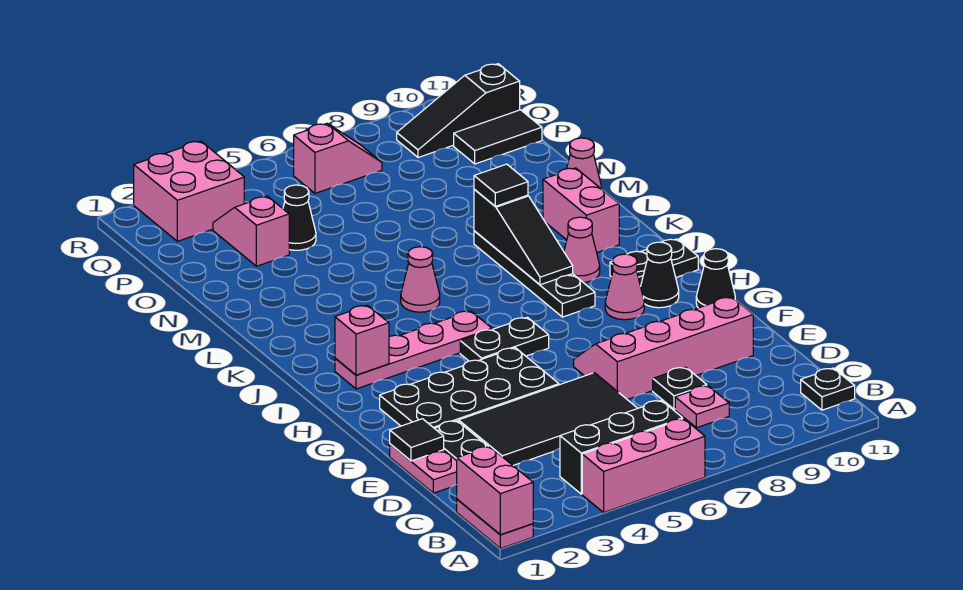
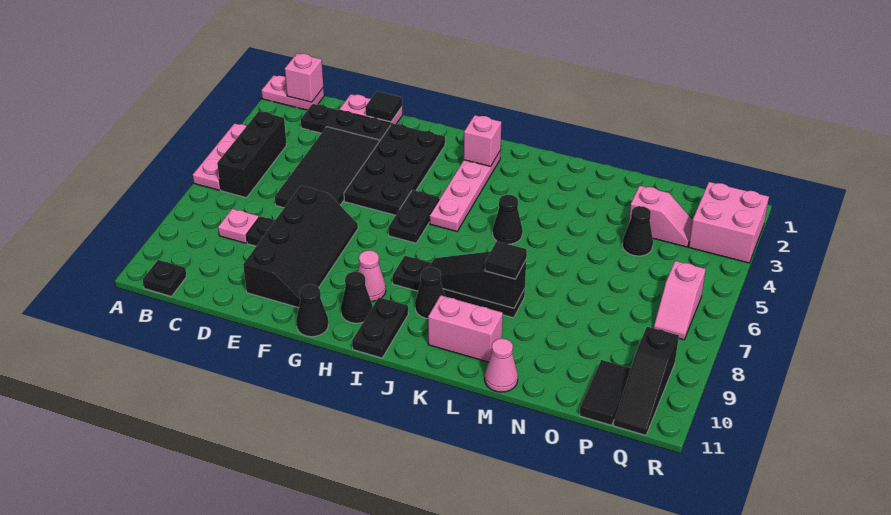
pink 1x2 brick [457,446,533,535] -> pink 1x1 brick [285,54,323,102]
pink 1x3 brick [582,419,705,512] -> pink 1x3 plate [193,123,246,190]
pink 2x4 slope [574,297,753,399] -> black 2x4 slope [243,186,358,308]
pink 1x1 cone [564,217,600,283] -> black 1x1 cone [415,267,445,319]
pink 1x1 cone [401,247,440,312] -> black 1x1 cone [492,195,523,244]
black 1x3 slope [397,64,520,158] -> black 1x3 slope turned to [613,327,679,435]

